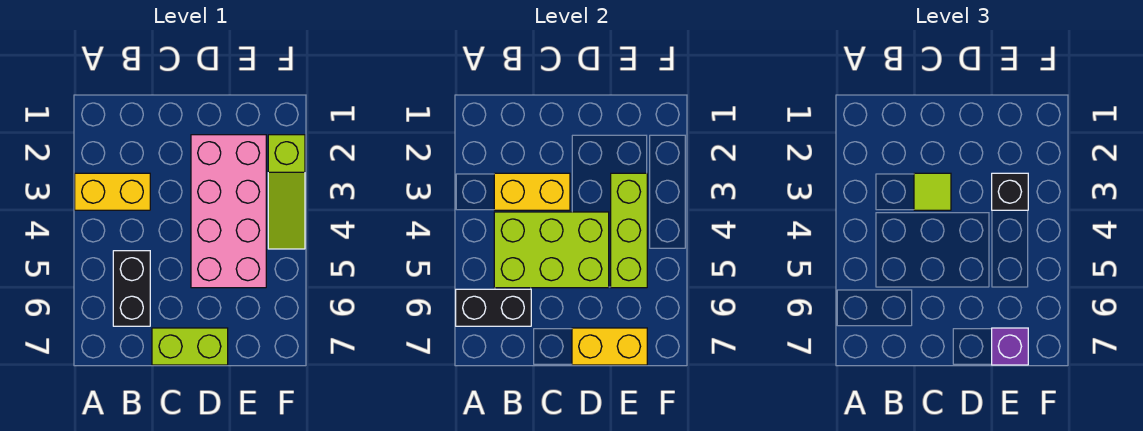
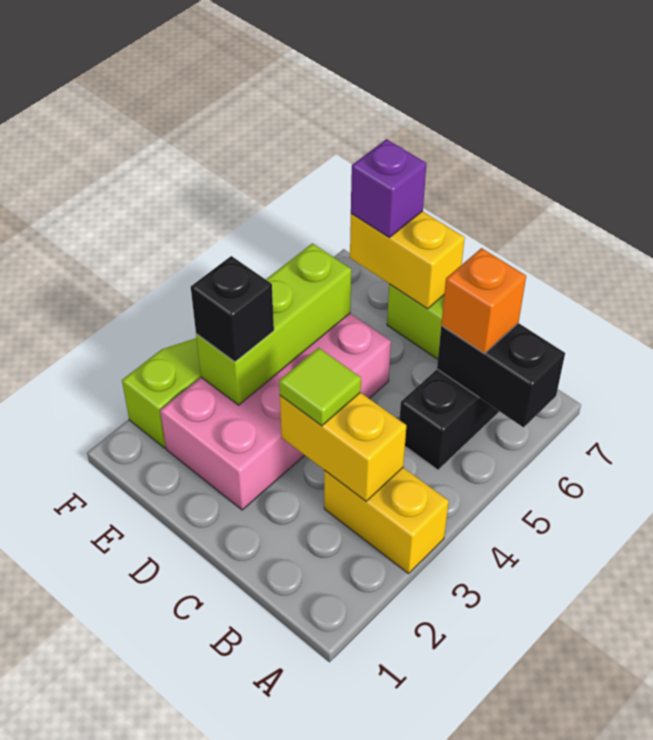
lime 2x3 brick [494,212,609,288] -> none
none -> orange 1x1 brick [441,248,526,353]

